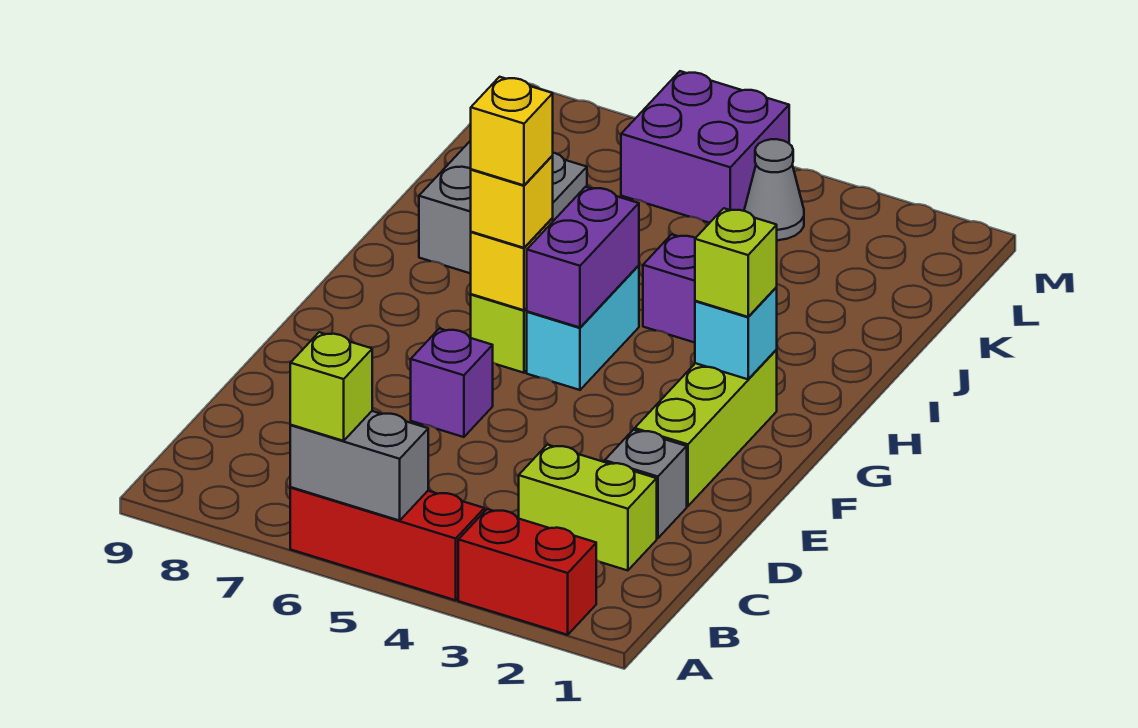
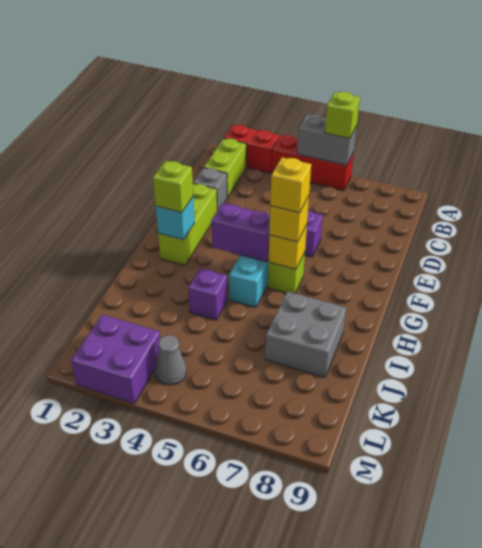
lime 1x2 brick [519,445,657,571] -> lime 1x2 brick turned to [204,138,246,197]
purple 1x2 brick [527,187,639,328] -> purple 1x2 brick turned to [211,203,270,262]
purple 2x2 brick [621,71,789,223] -> purple 2x2 brick moved to [71,315,160,404]

